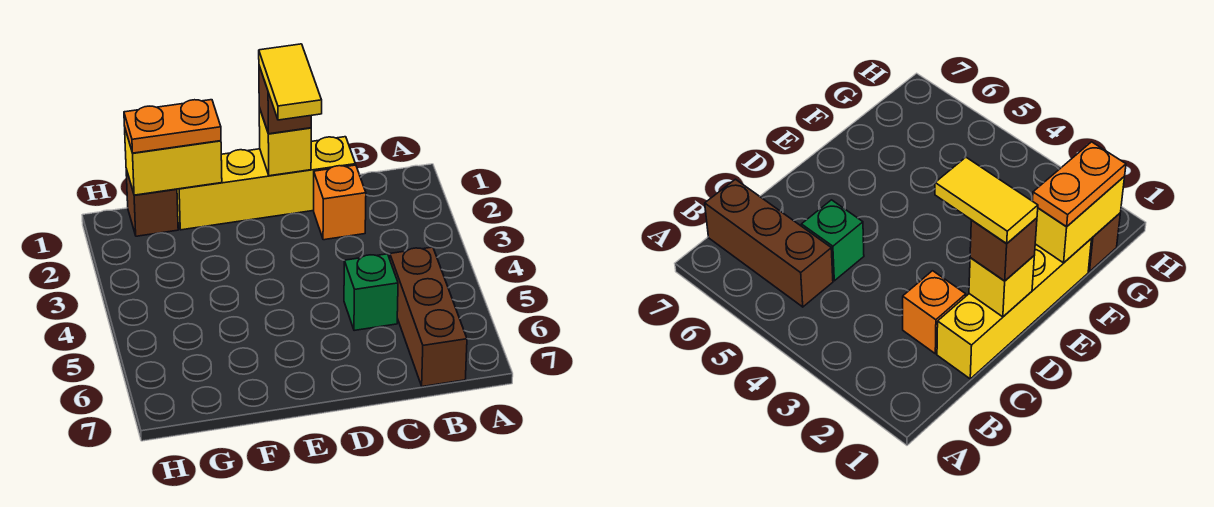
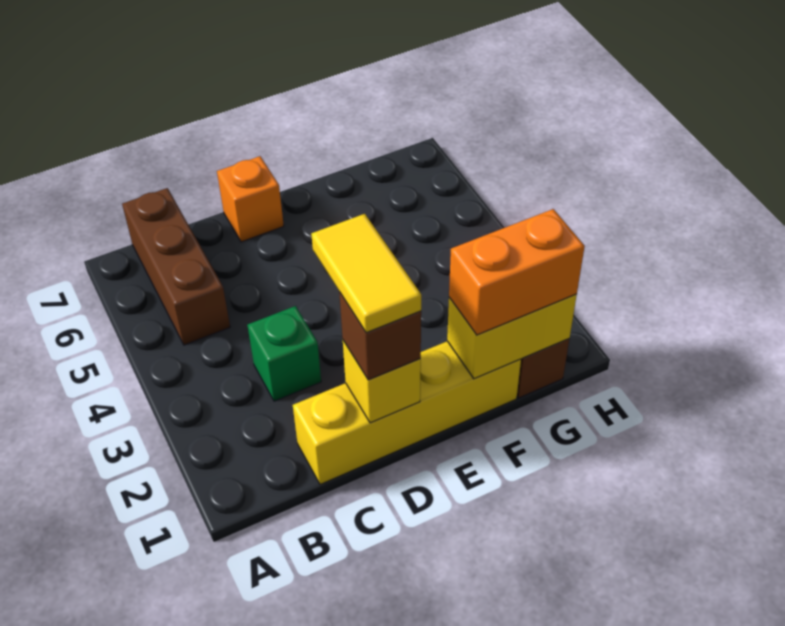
orange 1x1 brick [314,165,366,240] -> orange 1x1 brick moved to [217,156,284,242]
green 1x1 brick [344,254,398,331] -> green 1x1 brick moved to [247,306,321,401]
orange 1x2 plate [124,100,221,153] -> orange 1x2 brick [449,209,585,335]

